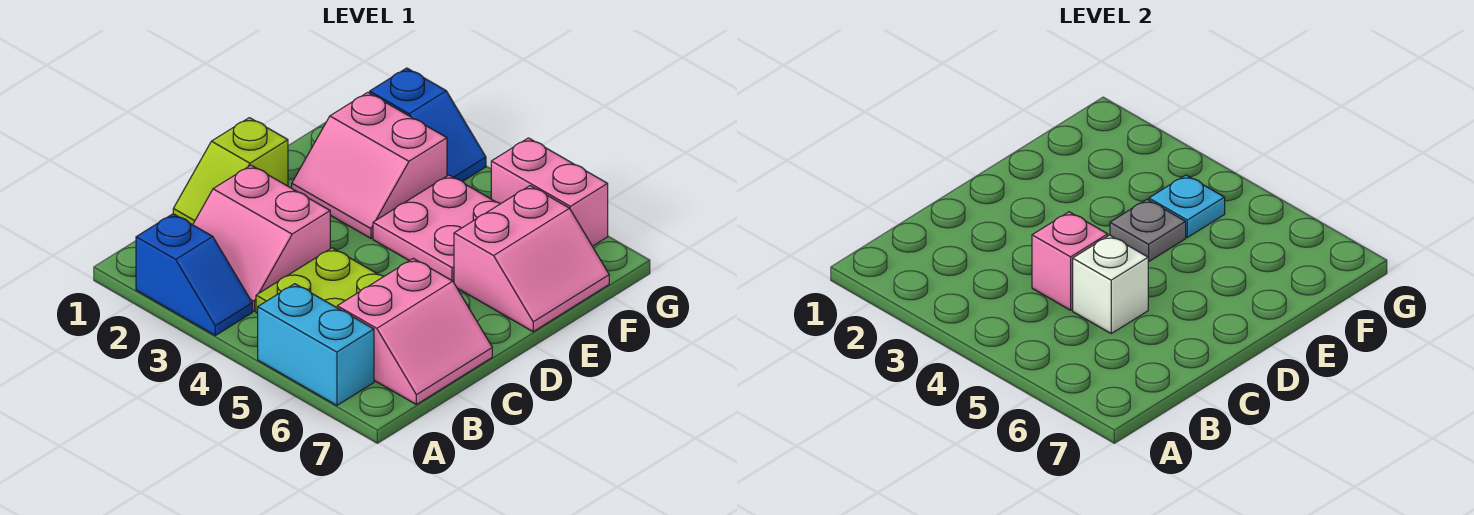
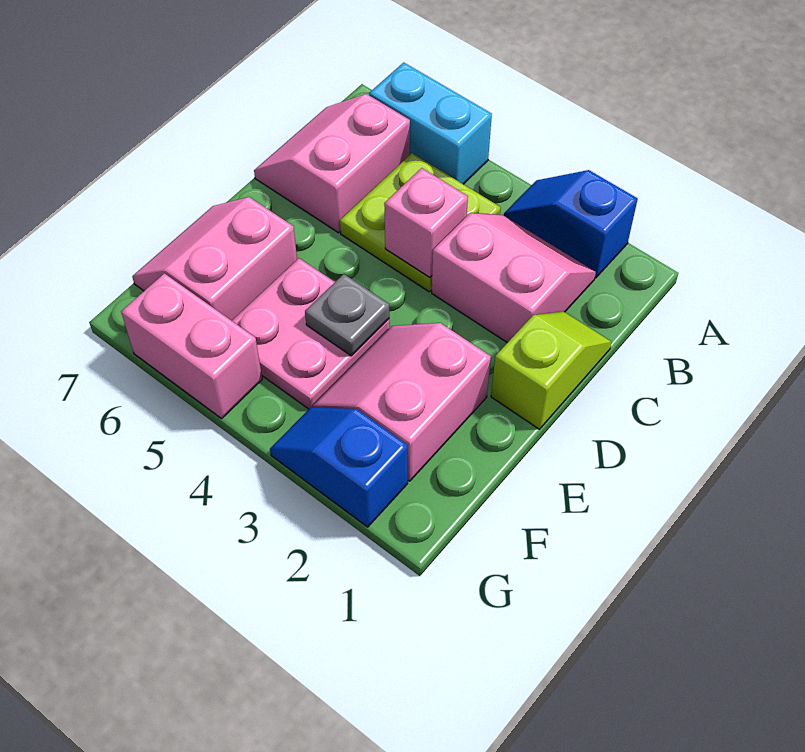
white 1x1 brick [1073,235,1148,333] -> none
pink 2x2 slope [292,92,447,238] -> pink 2x2 slope turned to [313,323,491,481]
cyan 1x1 plate [1149,175,1225,237] -> none

